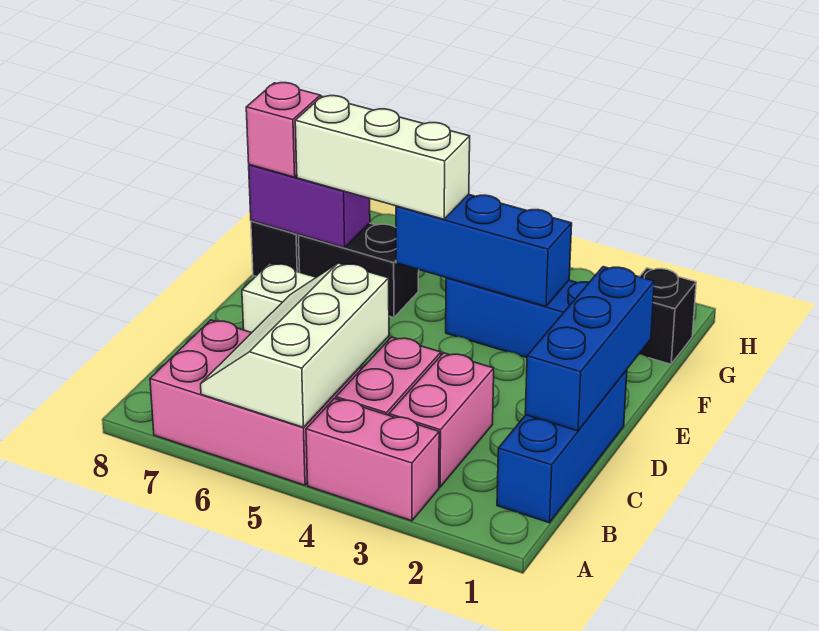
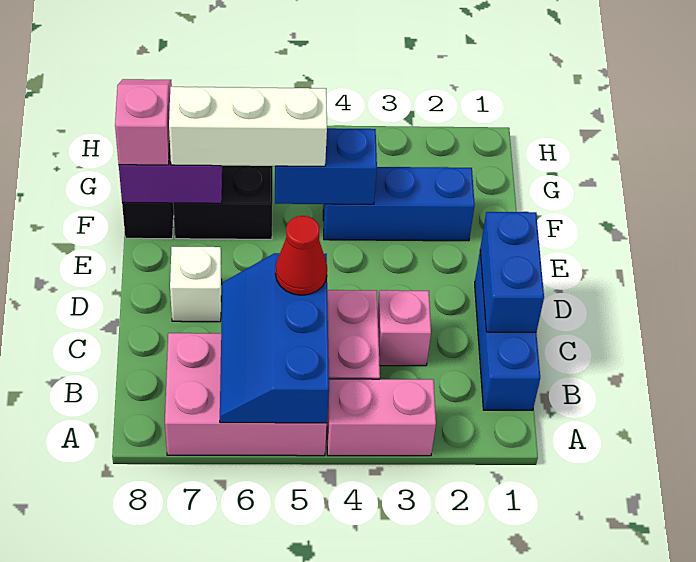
white 2x3 slope [201,263,389,427] -> blue 2x3 slope [220,253,329,423]
pink 1x2 brick [389,353,494,487] -> pink 1x1 brick [378,290,431,366]
blue 1x3 brick [525,267,654,431] -> blue 1x2 brick [480,212,544,332]
none -> red 1x1 cone [276,216,327,295]
blue 1x3 brick [396,194,572,306] -> blue 1x2 brick [275,128,377,204]
black 1x1 brick [639,268,696,364] -> none

